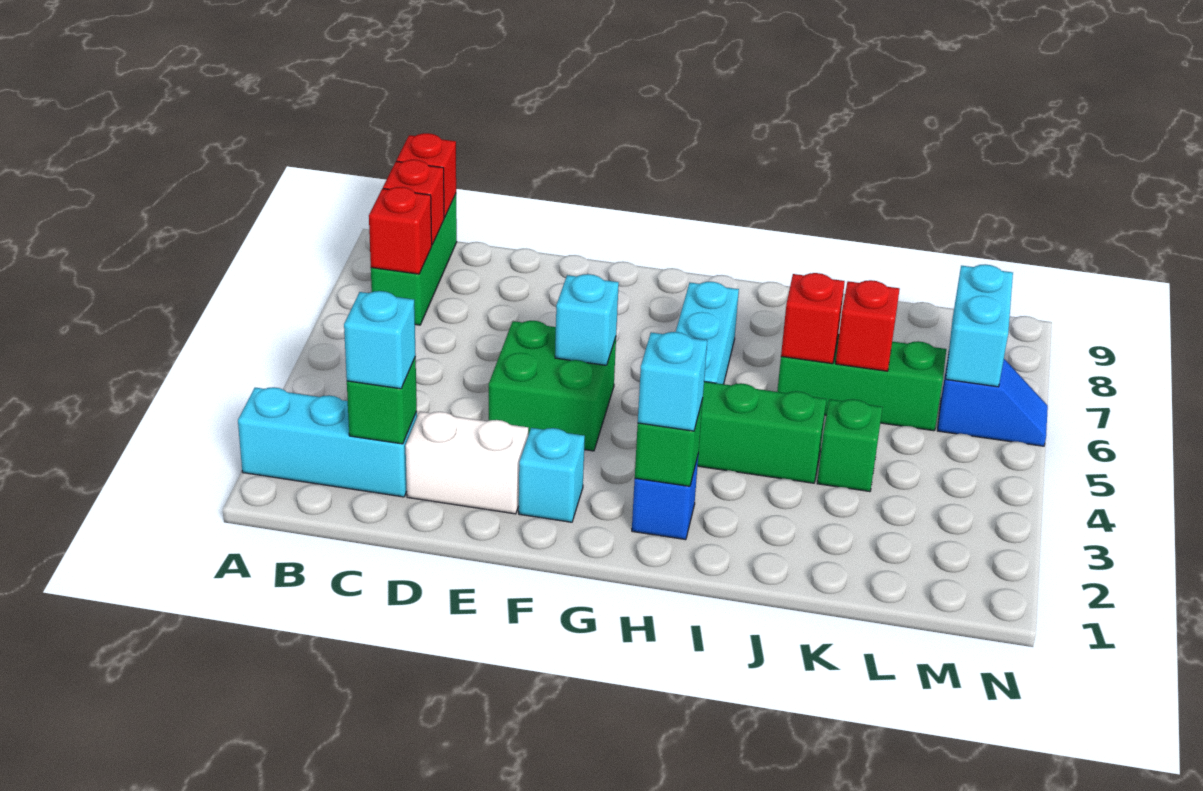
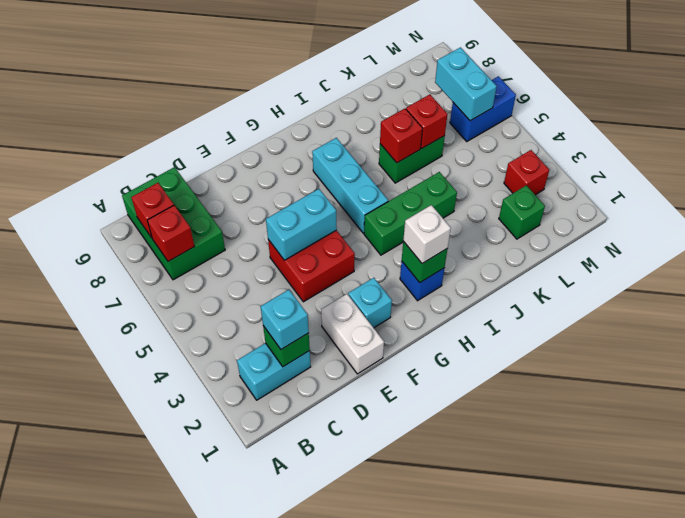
cyan 1x3 brick [238,387,417,497] -> cyan 1x2 brick [237,343,311,400]
green 1x3 brick [371,194,457,325] -> green 2x3 brick [122,167,225,280]
red 1x1 brick [396,133,456,217] -> red 1x1 brick moved to [504,150,549,195]
white 1x2 brick [406,412,528,514] -> white 1x2 brick turned to [321,294,384,374]
green 2x2 brick [489,321,616,451] -> red 2x2 brick [268,230,355,302]
cyan 1x1 brick [555,274,619,365] -> cyan 1x2 brick [266,189,337,261]
cyan 1x1 brick [638,332,707,431] -> white 1x1 brick [403,205,451,264]
green 1x3 brick [777,334,946,431] -> green 1x2 brick [379,136,445,183]
green 1x1 brick [817,399,883,492] -> green 1x1 brick moved to [499,185,545,239]
blue 1x2 slope [937,353,1048,446] -> blue 1x2 brick [450,76,516,141]

